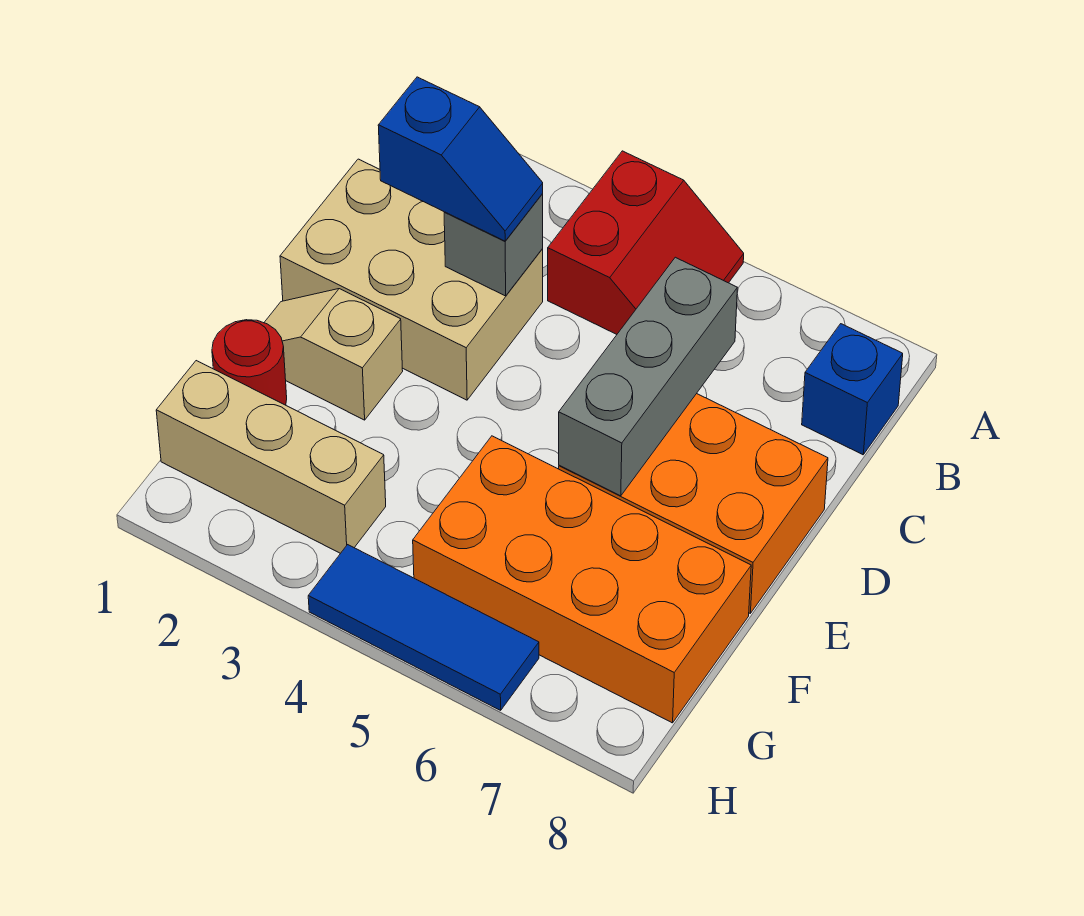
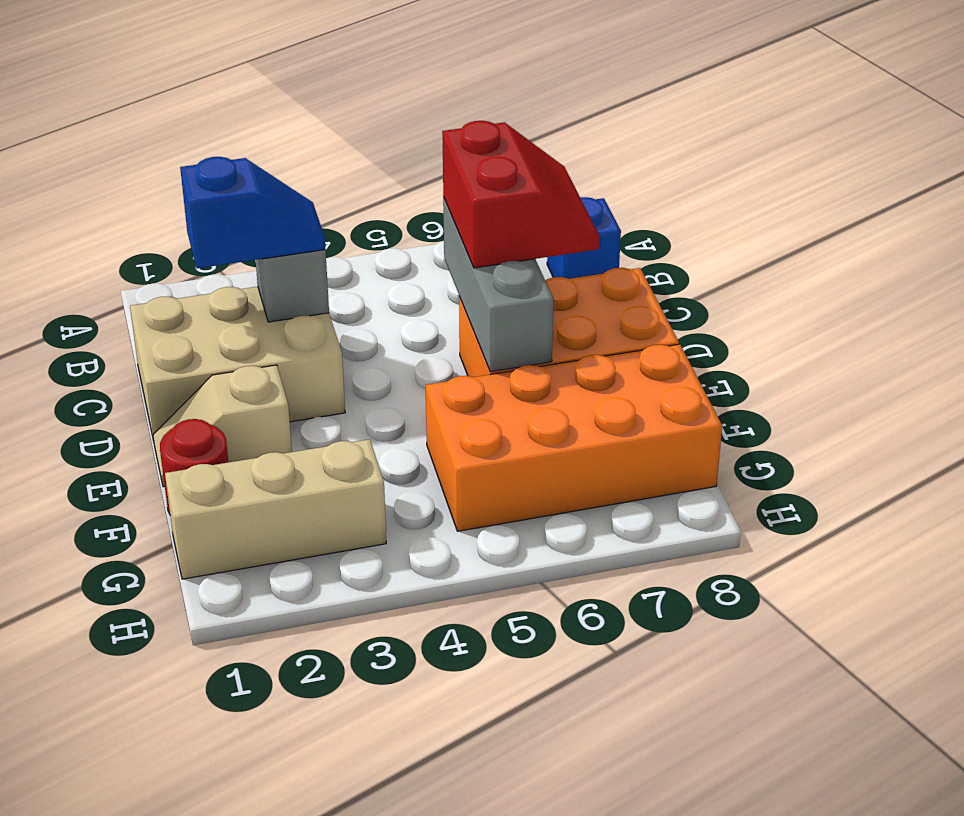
red 2x2 slope [548,151,744,334] -> red 2x2 slope moved to [442,121,600,268]
blue 1x3 tile [308,545,539,710] -> none

